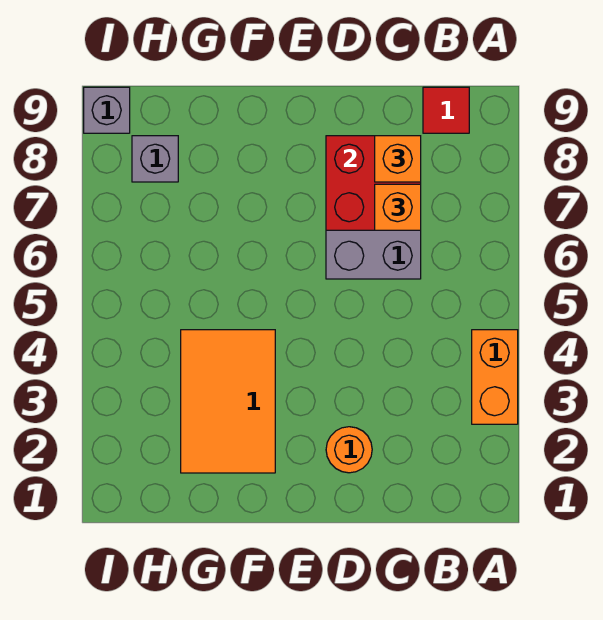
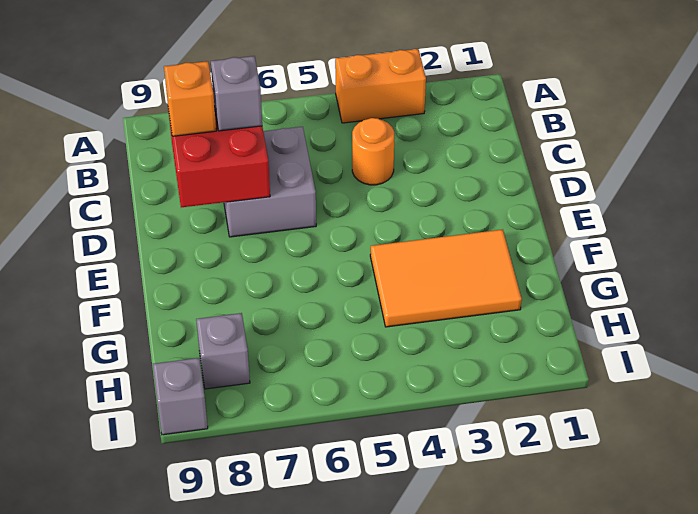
red 1x1 tile [423,87,469,133] -> none
orange 1x1 brick [375,184,421,230] -> grey 1x1 brick [211,56,262,131]
orange 1x1 round brick [326,427,372,473] -> orange 1x1 round brick moved to [352,118,394,185]

